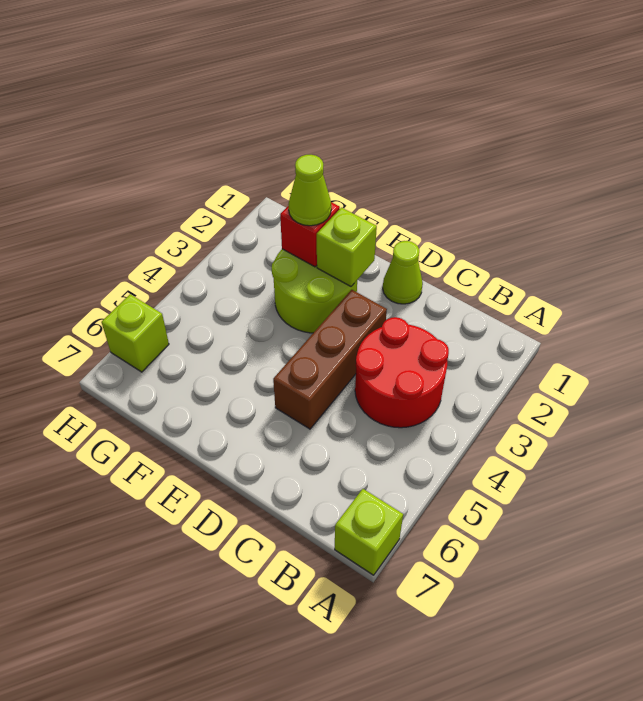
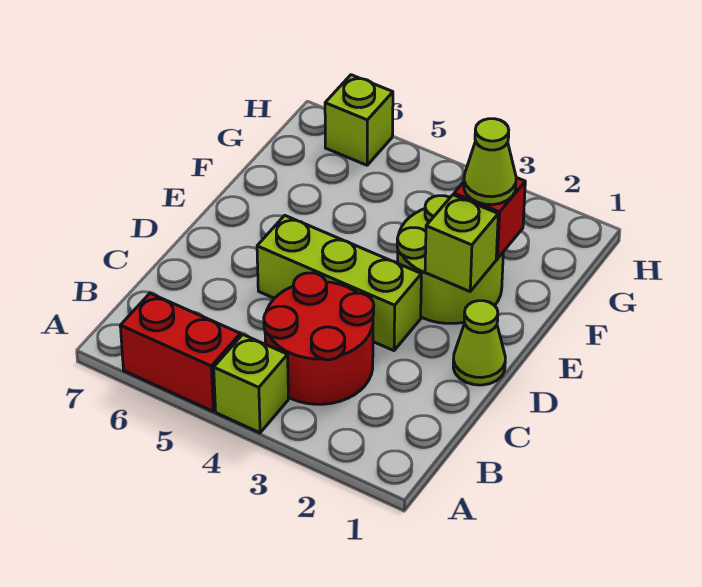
none -> red 1x2 brick [120,293,240,411]
lime 1x1 brick [335,489,403,575] -> lime 1x1 brick moved to [214,335,288,433]
brown 1x3 brick [273,290,387,429] -> lime 1x3 brick [257,215,421,351]

